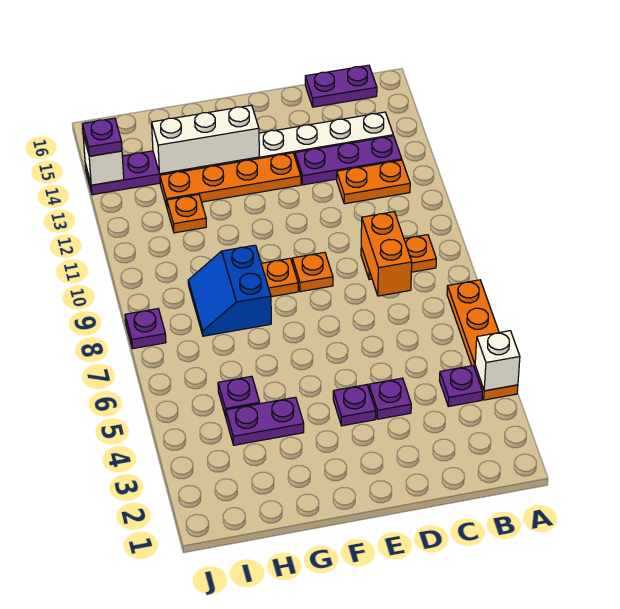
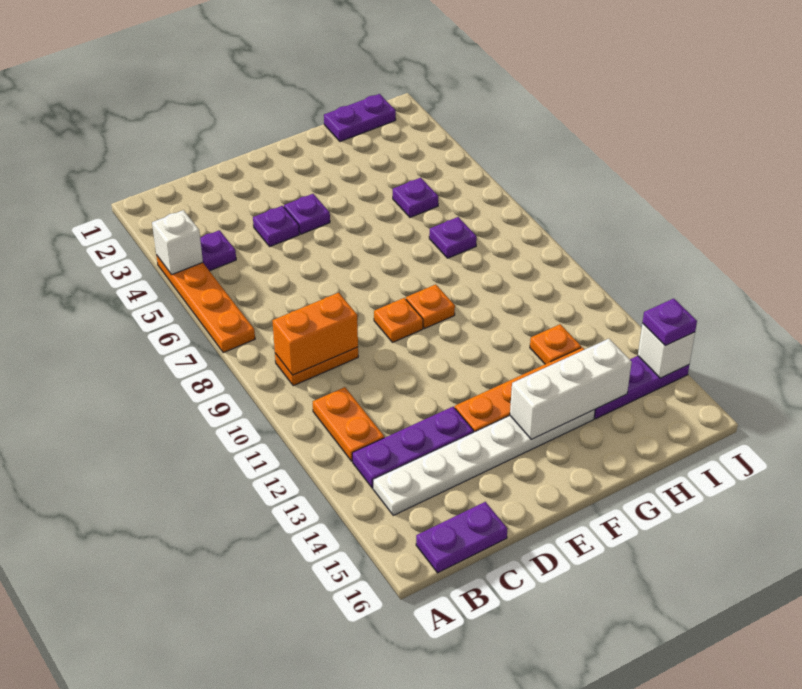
orange 1x2 plate [337,160,410,204] -> orange 1x2 plate turned to [313,387,384,461]
orange 1x2 brick [361,212,412,296] -> orange 1x2 brick turned to [272,293,358,375]
purple 1x2 plate [226,397,304,445] -> purple 1x2 plate moved to [324,94,396,142]
blue 2x2 slope [188,245,271,336] -> none
purple 1x1 plate [125,309,166,349] -> purple 1x1 plate moved to [429,217,477,258]

